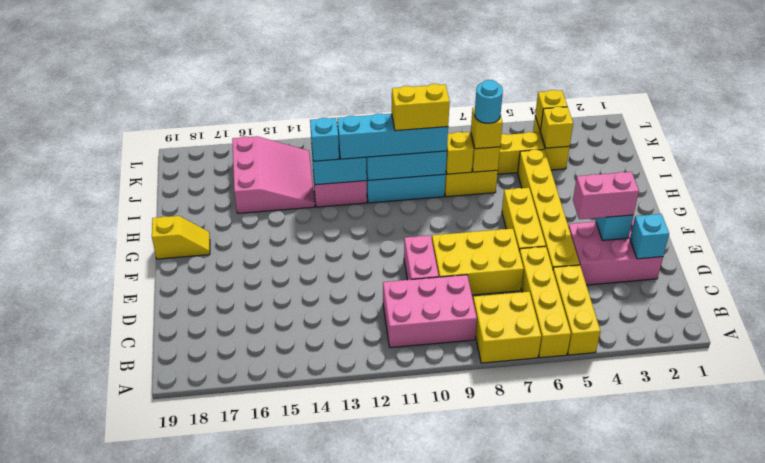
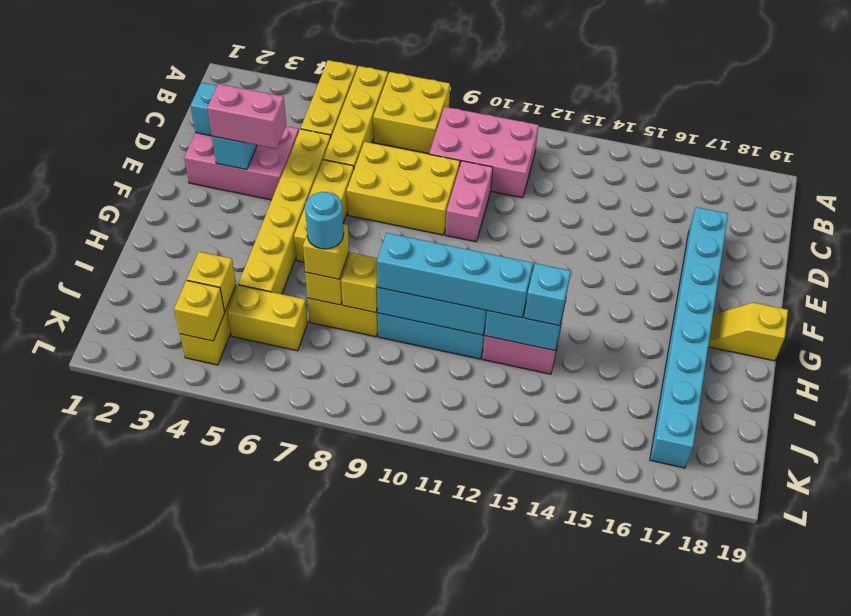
none -> cyan 1x8 brick [650,207,728,468]
yellow 1x2 brick [392,84,450,131] -> none
pink 3x3 slope [232,136,315,213] -> none

